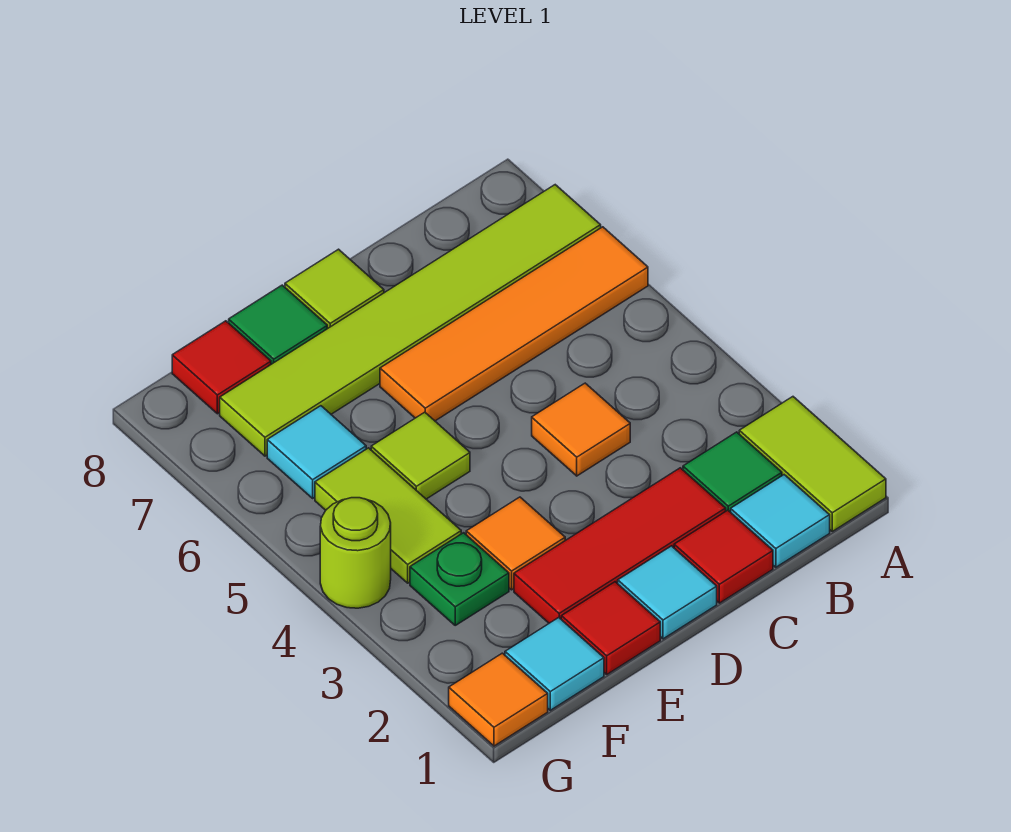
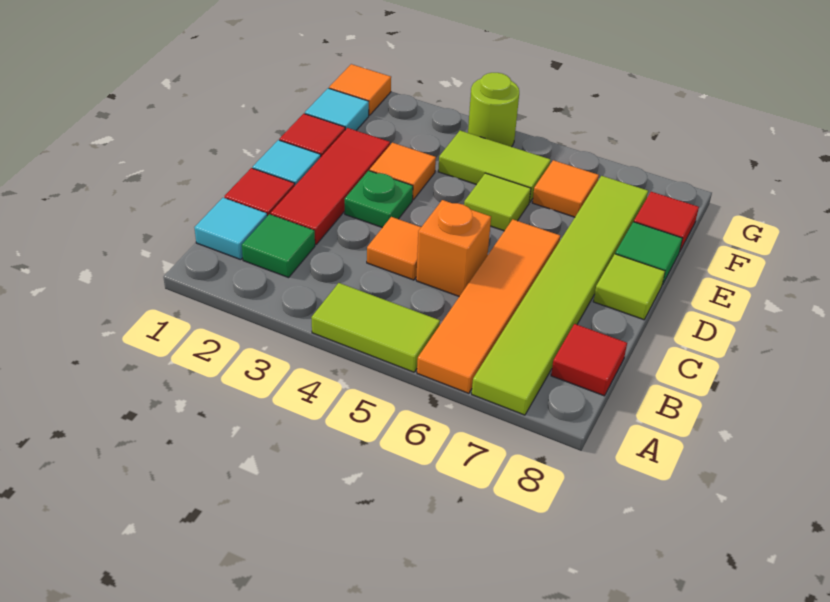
lime 1x2 tile [739,397,886,531] -> lime 1x2 tile moved to [311,283,440,372]
none -> red 1x1 tile [551,324,627,396]
none -> orange 1x1 brick [416,200,491,296]
green 1x1 plate [410,533,509,625] -> green 1x1 plate moved to [345,171,413,228]
cyan 1x1 tile [267,406,366,498] -> orange 1x1 tile [532,160,599,217]

